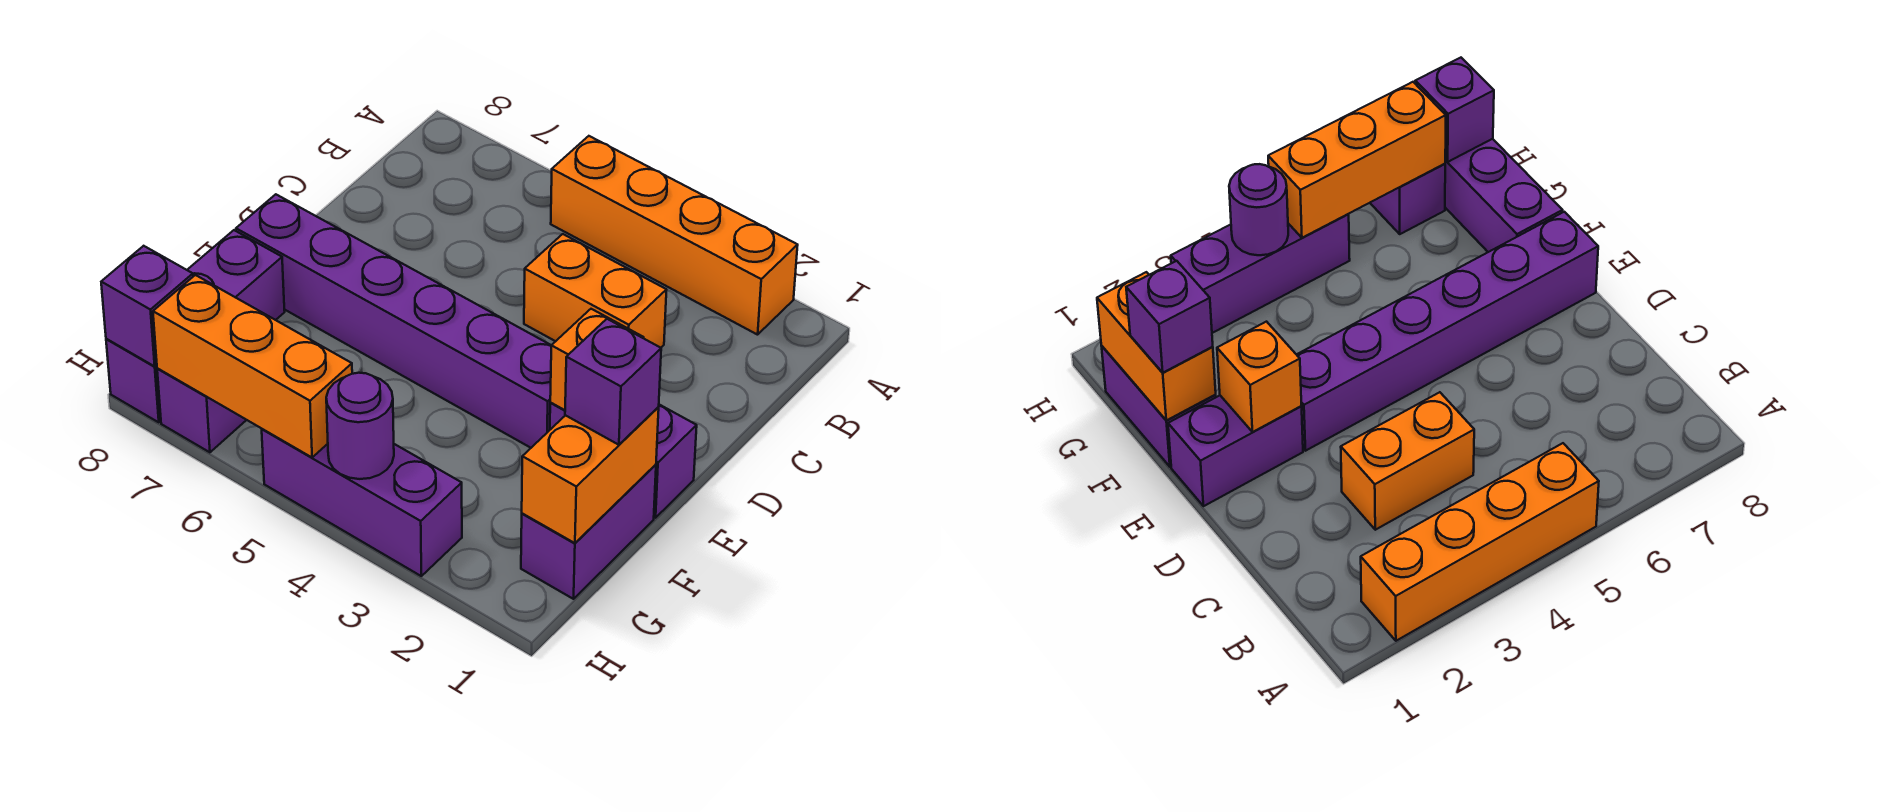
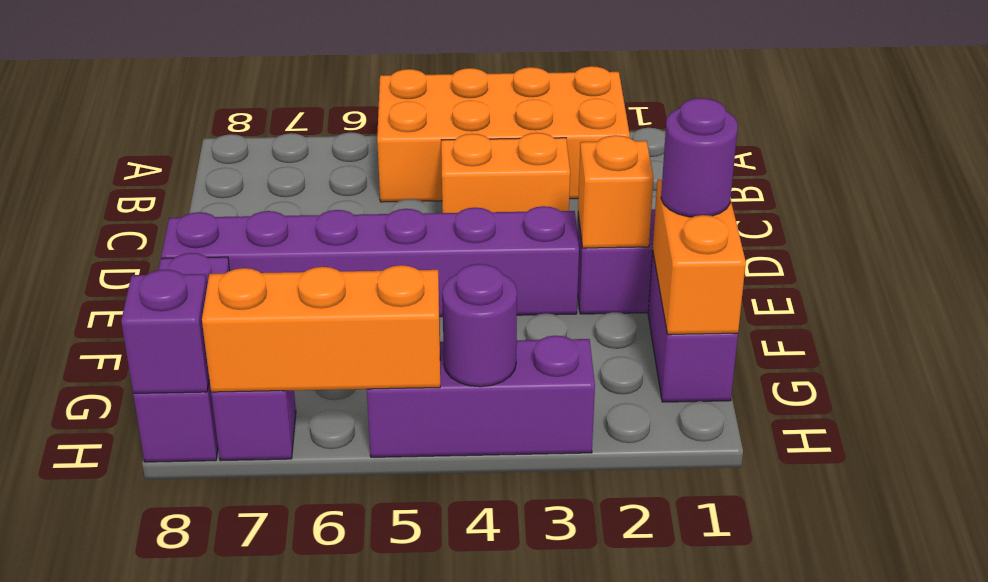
orange 1x4 brick [551,136,798,335] -> orange 2x4 brick [377,66,630,202]
purple 1x1 brick [565,319,661,445] -> purple 1x1 round brick [661,98,738,217]

